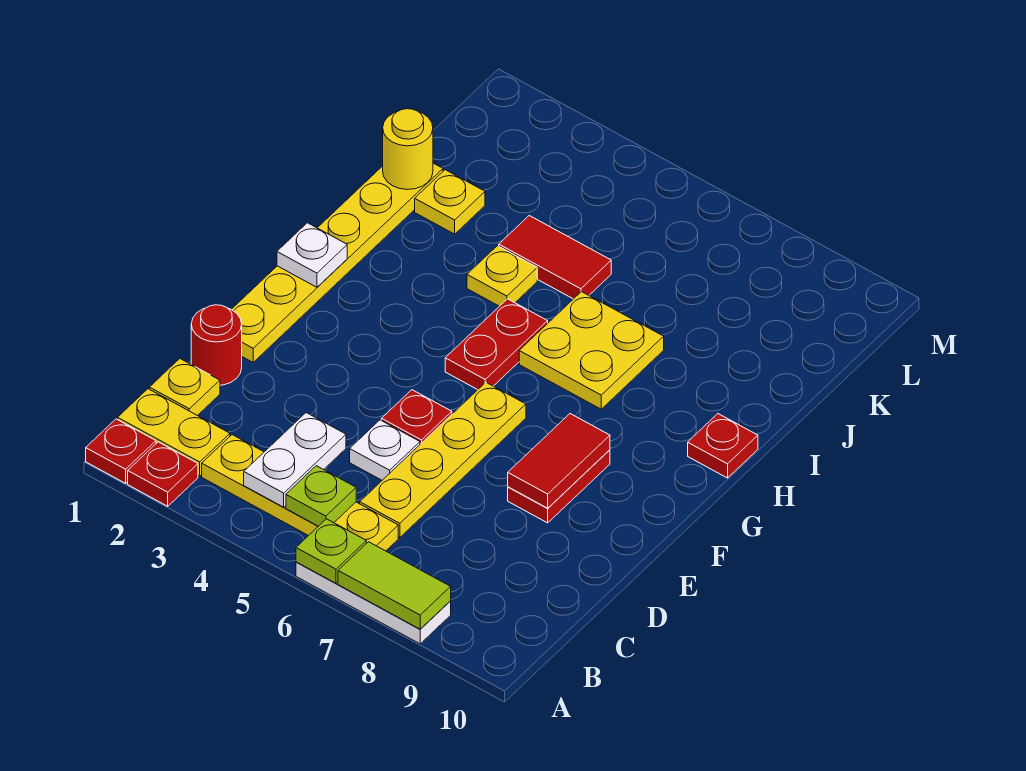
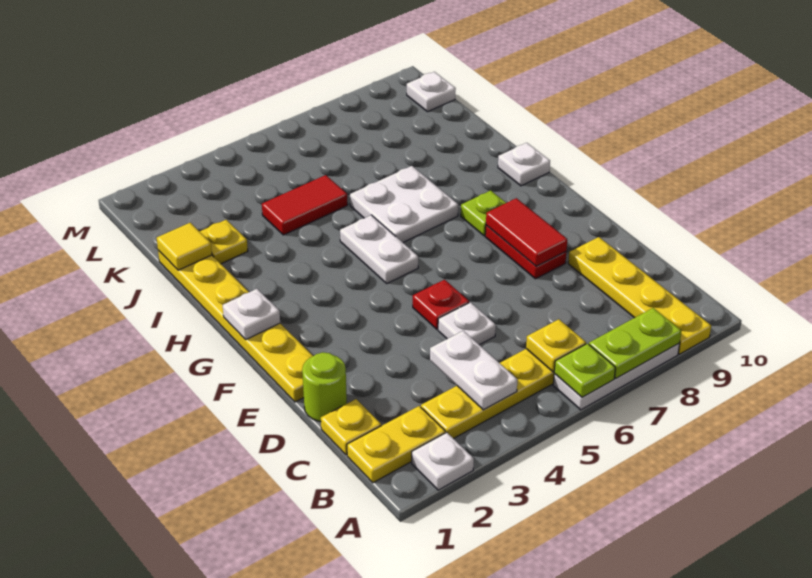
red 1x1 plate [86,419,156,483] -> none
red 1x1 plate [128,442,198,506] -> white 1x1 plate [412,432,474,490]
lime 1x2 tile [338,542,451,629] -> lime 1x2 plate [589,308,681,378]
lime 1x1 plate [286,466,356,526] -> lime 1x1 plate moved to [461,190,506,236]
yellow 1x4 plate [360,382,526,538] -> yellow 1x4 plate moved to [568,237,711,354]
red 1x1 round brick [191,305,242,385] -> lime 1x1 round brick [302,352,347,422]
red 1x2 plate [445,299,548,390] -> white 1x2 plate [340,215,418,283]
yellow 2x2 plate [519,292,664,409] -> white 2x2 plate [350,166,458,242]
red 1x1 plate [688,414,758,478] -> white 1x1 plate [498,143,550,186]
yellow 1x1 plate [467,246,537,306] -> yellow 1x1 plate moved to [526,319,586,372]
yellow 1x1 round brick [383,109,433,190] -> yellow 1x1 tile [157,223,212,270]
none -> white 1x1 plate [407,72,456,112]

